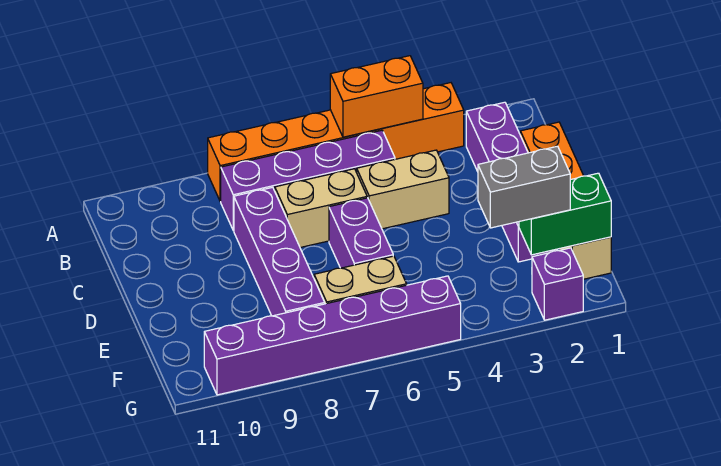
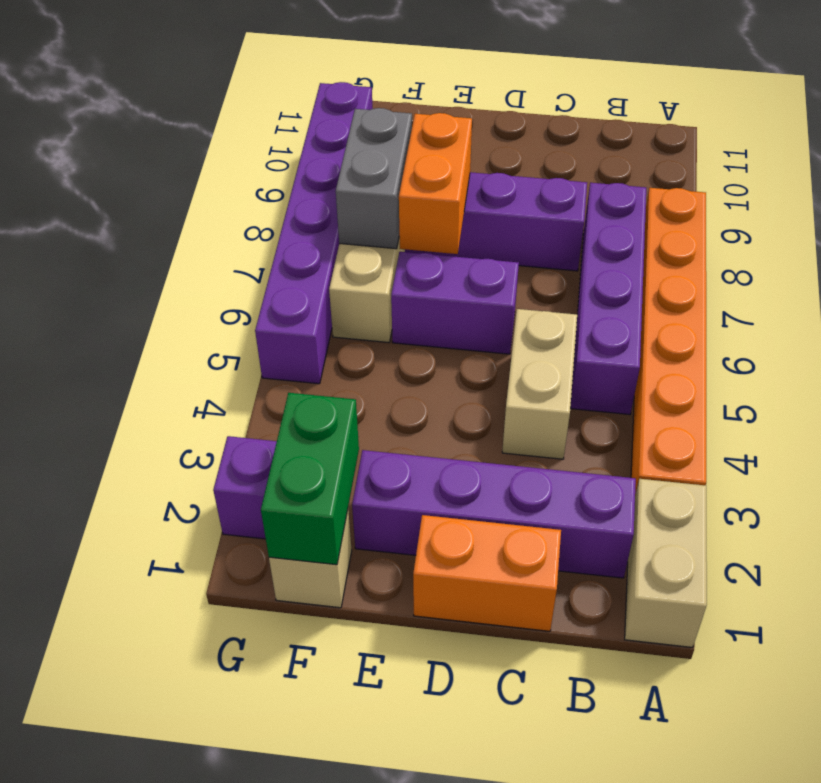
orange 1x2 brick [330,56,423,137] -> orange 1x2 brick moved to [399,113,472,254]
tan 1x2 brick [275,169,367,247] -> tan 1x2 brick moved to [625,479,707,647]
grey 1x2 brick [478,146,570,228] -> grey 1x2 brick moved to [336,108,412,249]

